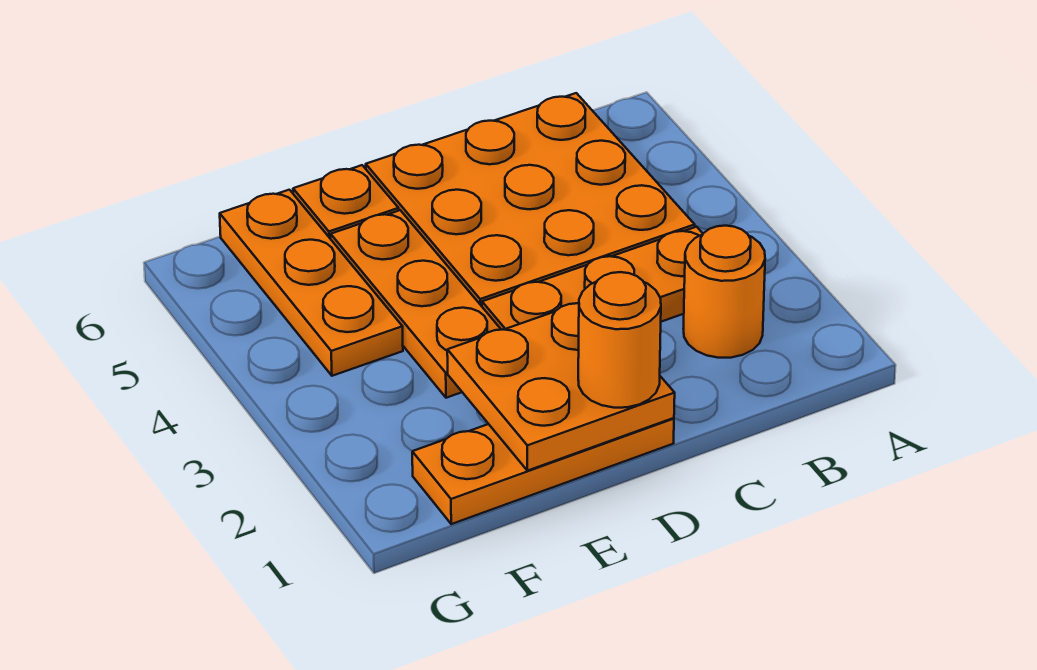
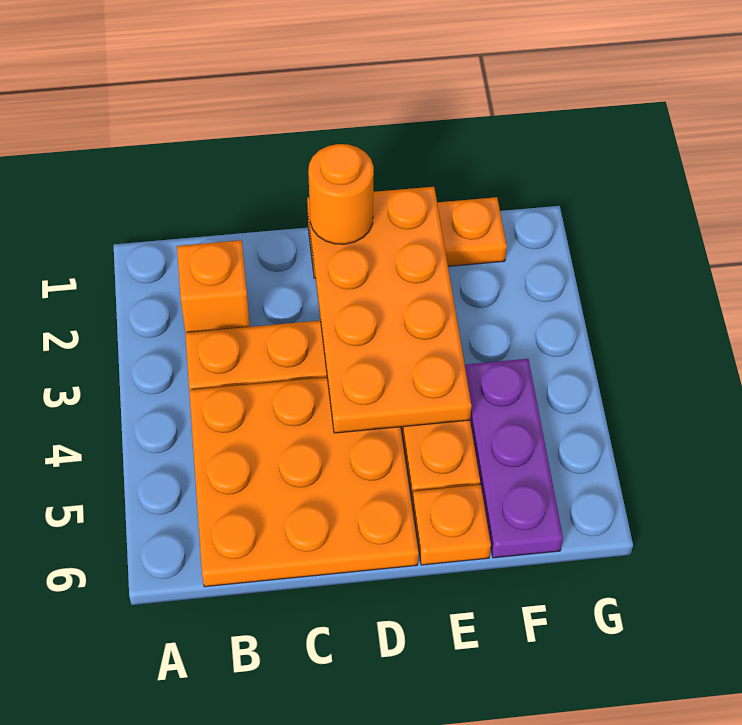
orange 1x1 round brick [683,226,765,358] -> orange 1x1 brick [177,240,250,333]
orange 2x2 plate [447,303,675,471] -> orange 2x4 plate [307,187,472,433]
orange 1x3 plate [220,190,403,376] -> purple 1x3 plate [465,359,563,558]

